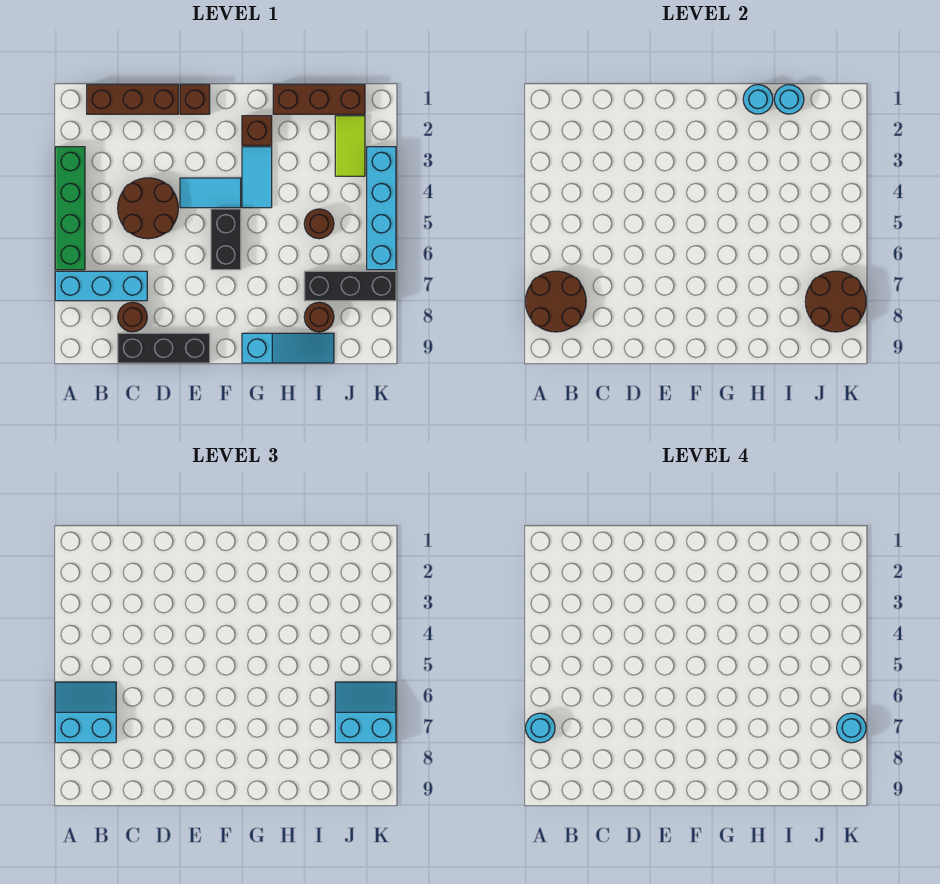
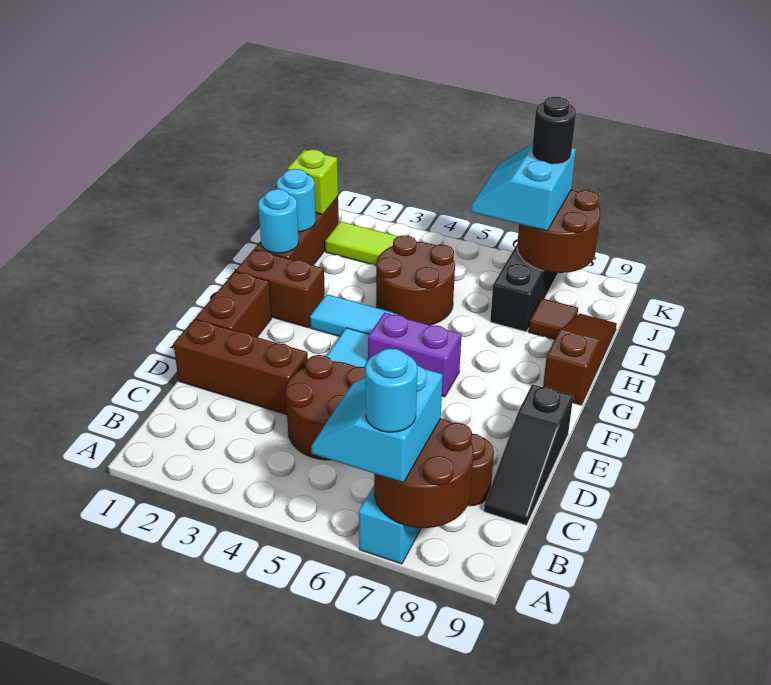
green 1x4 brick [55,147,85,270] -> none
brown 1x3 brick [87,85,178,114] -> brown 1x3 brick turned to [174,319,308,415]
black 1x3 brick [118,333,210,363] -> black 1x3 slope [484,384,573,525]
brown 1x1 brick [180,85,210,114] -> brown 1x2 brick [195,272,272,337]
black 1x2 brick [211,209,241,270] -> purple 1x2 brick [368,313,462,397]
brown 1x1 brick [242,116,272,145] -> brown 1x2 brick [236,249,325,328]
cyan 1x3 slope [242,333,334,363] -> brown 1x3 slope [543,314,617,405]
brown 1x1 round brick [304,209,334,239] -> brown 2x2 round brick [376,235,455,325]
brown 1x1 round brick [304,302,334,332] -> brown 1x1 tile [529,298,578,340]
none -> lime 1x1 brick [288,150,338,215]
cyan 1x4 brick [367,147,396,270] -> none
cyan 1x1 round brick [837,713,866,743] -> black 1x1 round brick [532,97,576,164]

